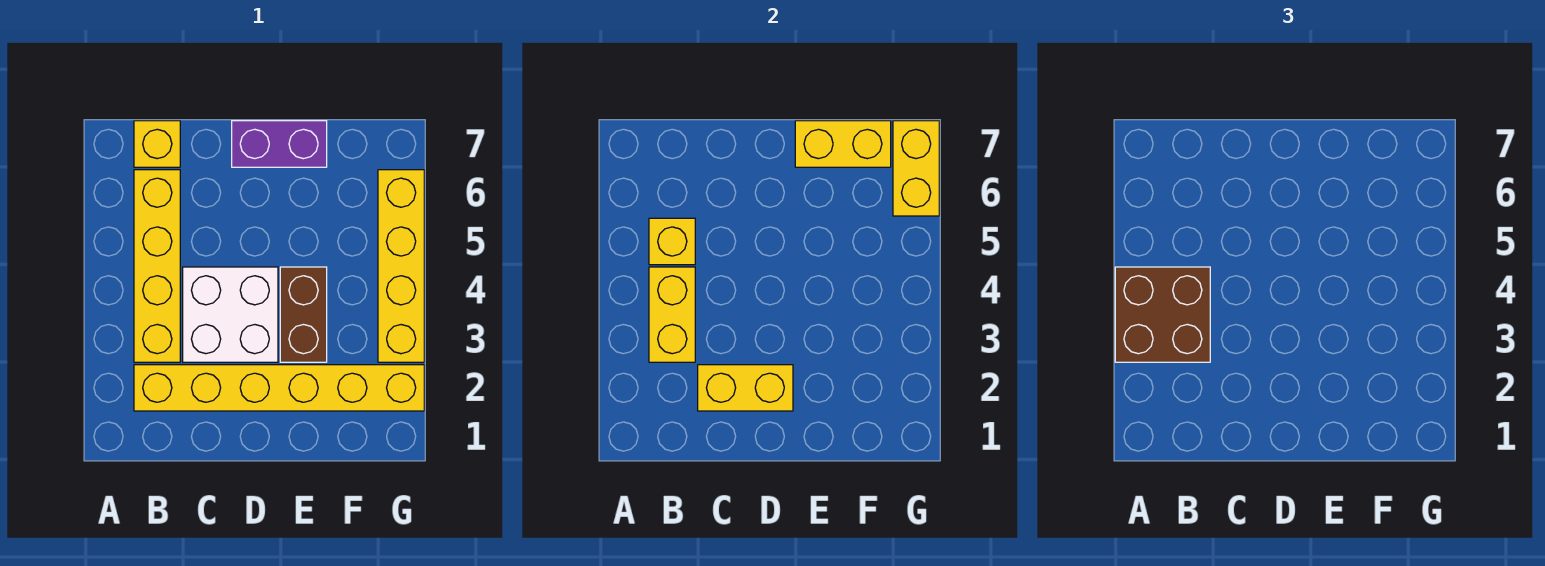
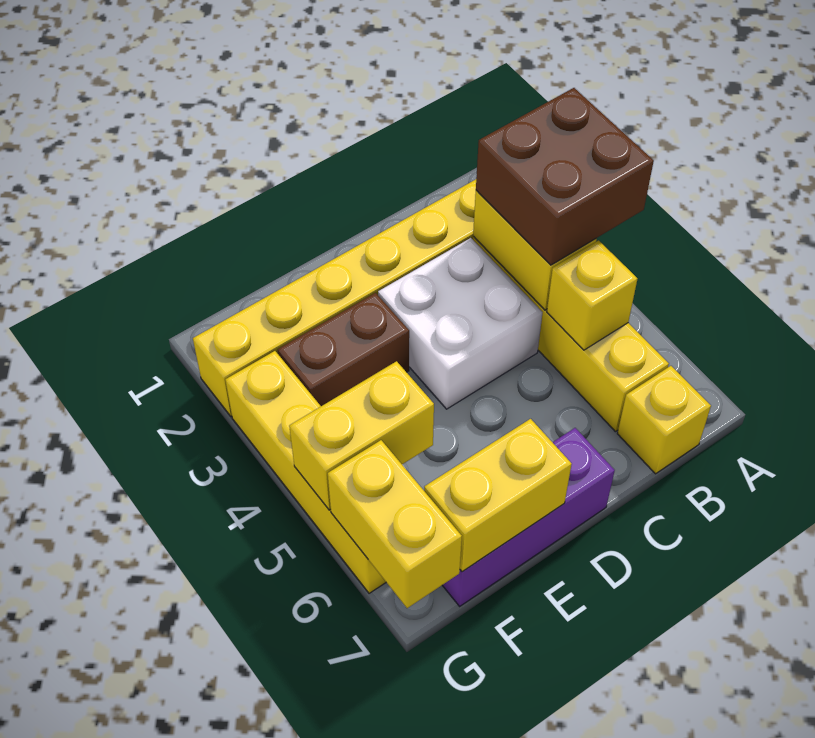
yellow 1x2 brick [698,365,793,411] -> yellow 1x2 brick moved to [289,361,434,510]
purple 1x2 brick [232,121,327,167] -> purple 1x3 brick [442,428,615,606]
brown 1x2 brick [280,267,327,362] -> brown 1x2 brick turned to [278,293,409,406]

